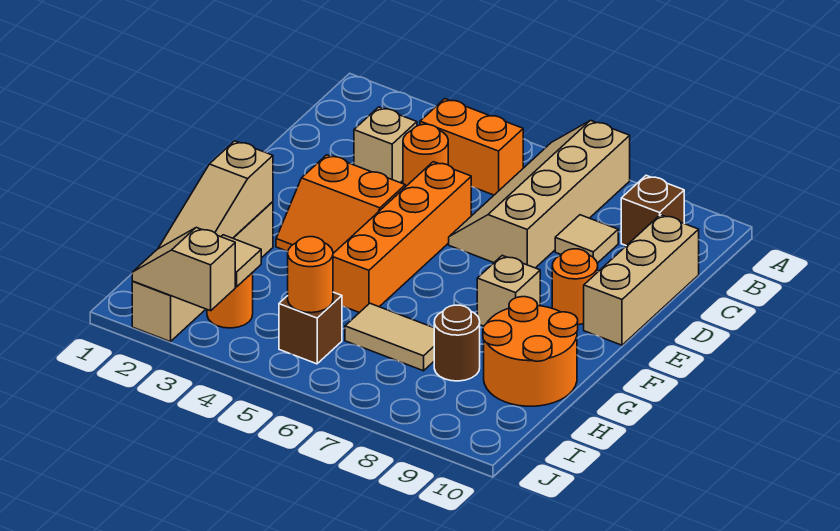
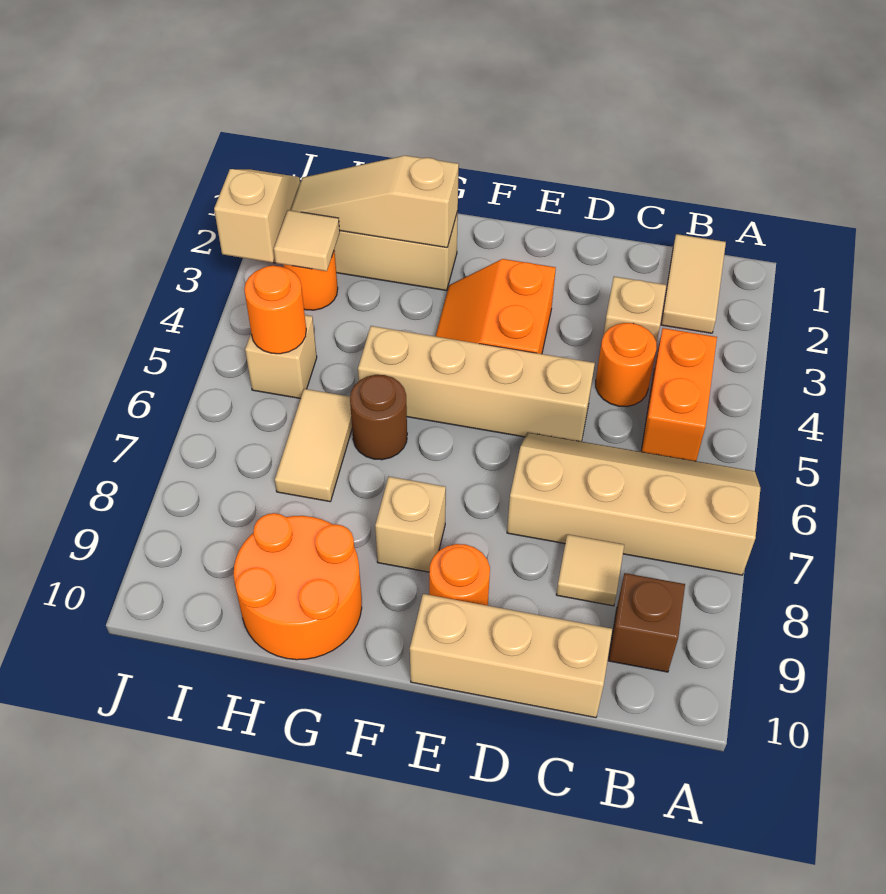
none -> tan 1x2 tile [661,234,726,333]
orange 1x4 brick [333,162,471,313] -> tan 1x4 brick [358,326,595,442]
brown 1x1 round brick [434,305,480,381] -> brown 1x1 round brick moved to [350,375,407,460]
brown 1x1 brick [279,292,342,364] -> tan 1x1 brick [245,315,317,399]

